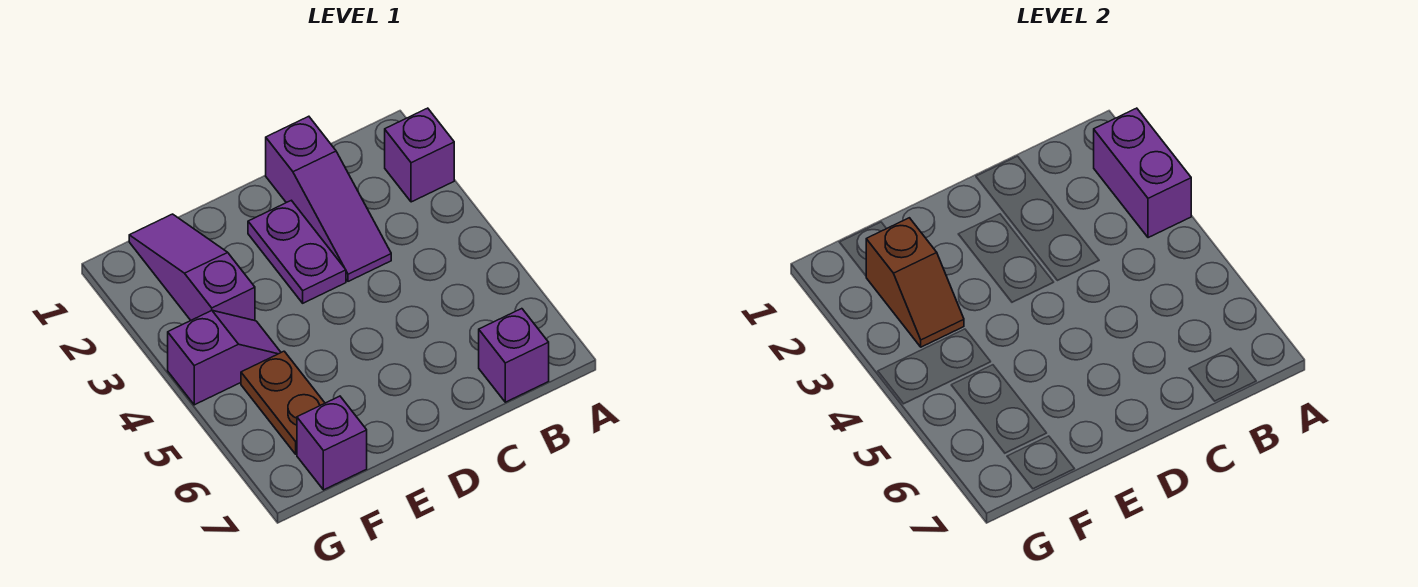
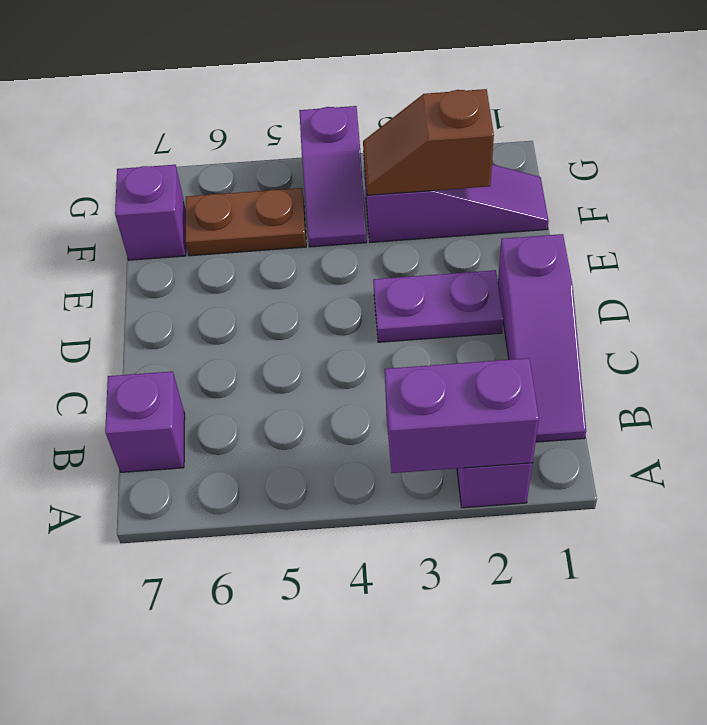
purple 1x3 slope [266,116,391,281] -> purple 1x3 slope turned to [498,234,586,442]

